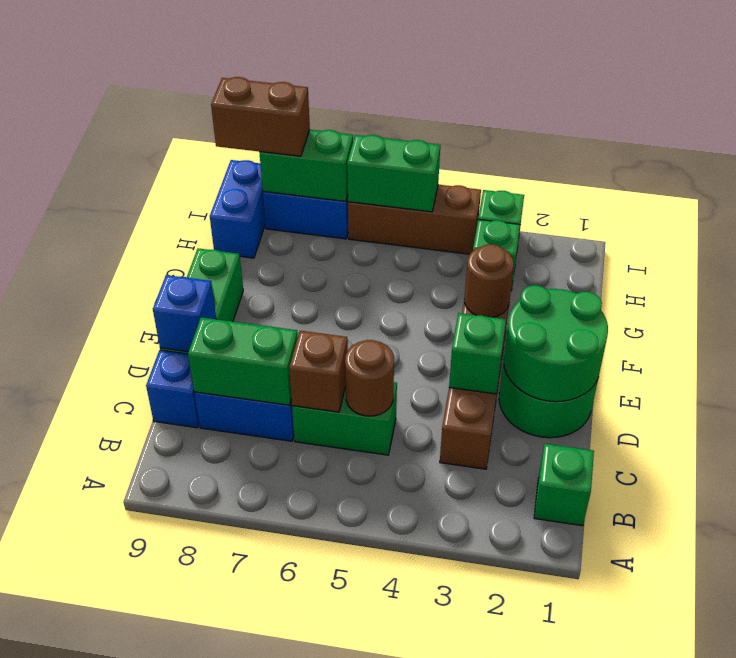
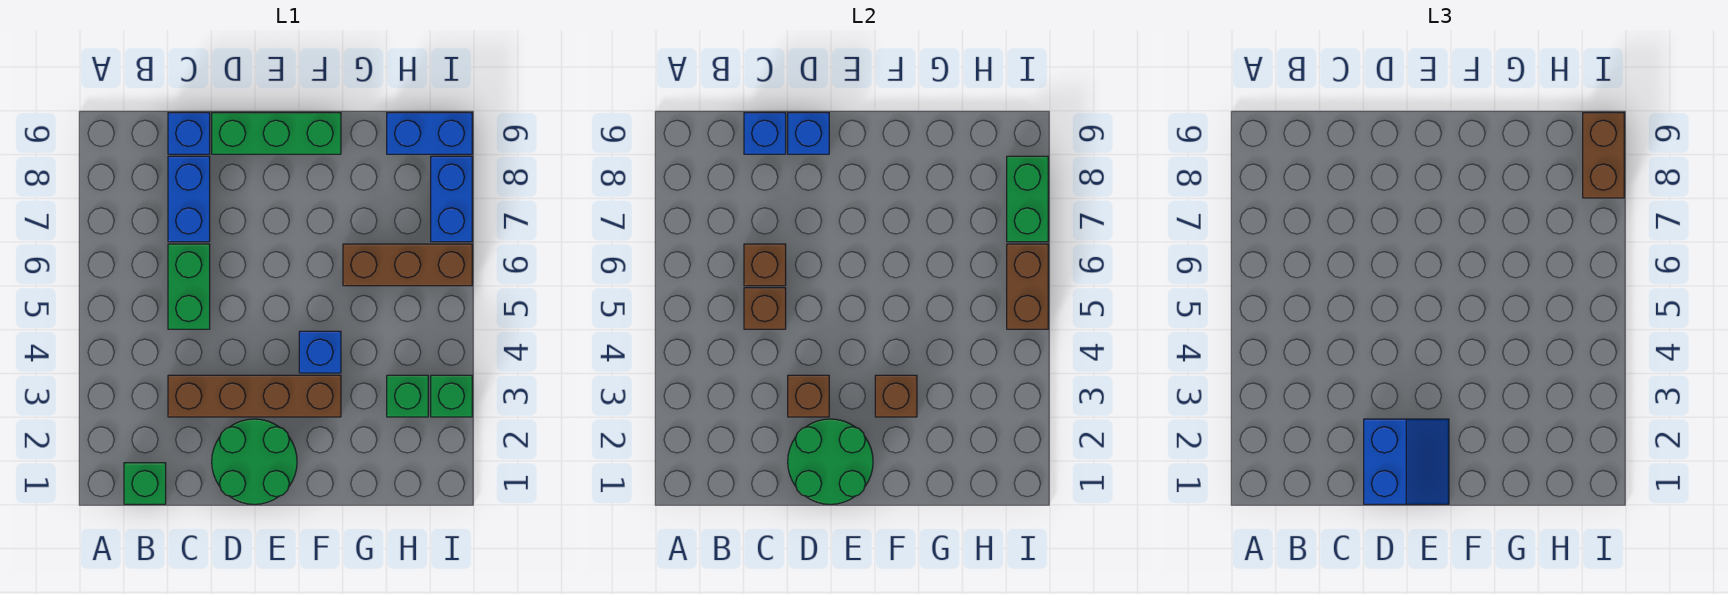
brown 1x1 round brick [345,340,394,416] -> brown 1x1 brick [744,288,786,329]
green 1x2 brick [188,317,298,405] -> none
none -> blue 1x1 brick [744,113,786,154]
none -> blue 2x2 slope [1364,419,1449,504]
green 1x1 brick [449,313,506,394] -> brown 1x1 brick [788,375,829,417]
brown 1x1 round brick [464,244,514,317] -> brown 1x1 brick [875,375,917,417]
none -> blue 1x1 brick [299,331,341,373]
brown 1x3 brick [348,185,481,254] -> brown 1x3 brick turned to [343,244,472,286]
green 1x2 brick [347,135,440,212] -> brown 1x2 brick [1007,244,1048,329]

